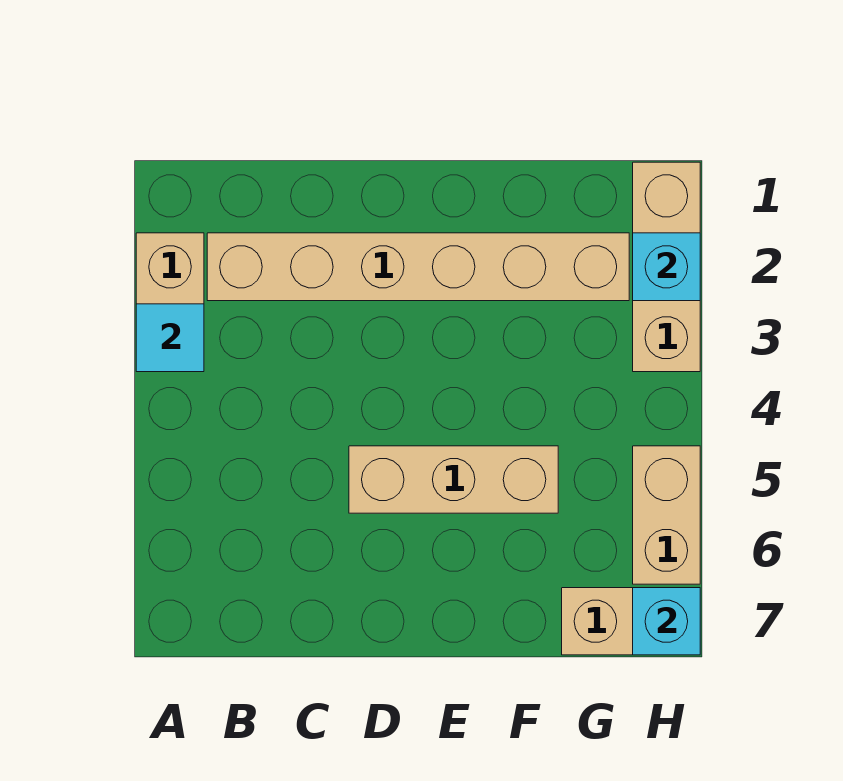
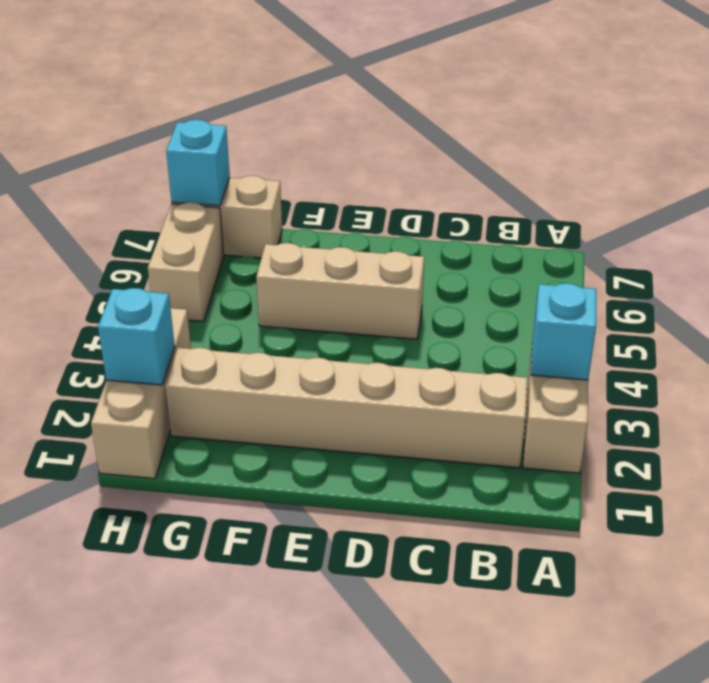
cyan 1x1 tile [136,304,204,372] -> cyan 1x1 brick [531,283,596,380]

